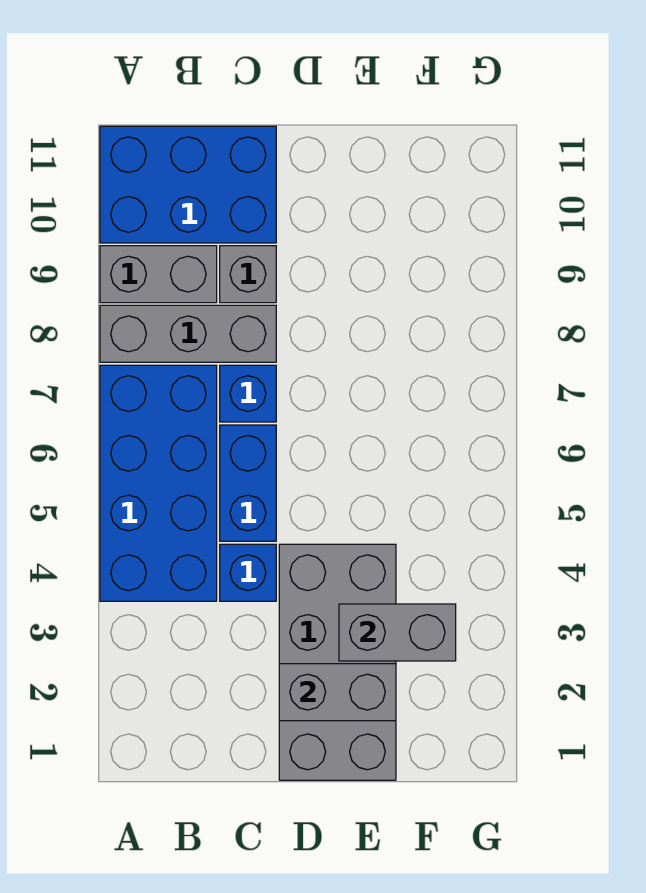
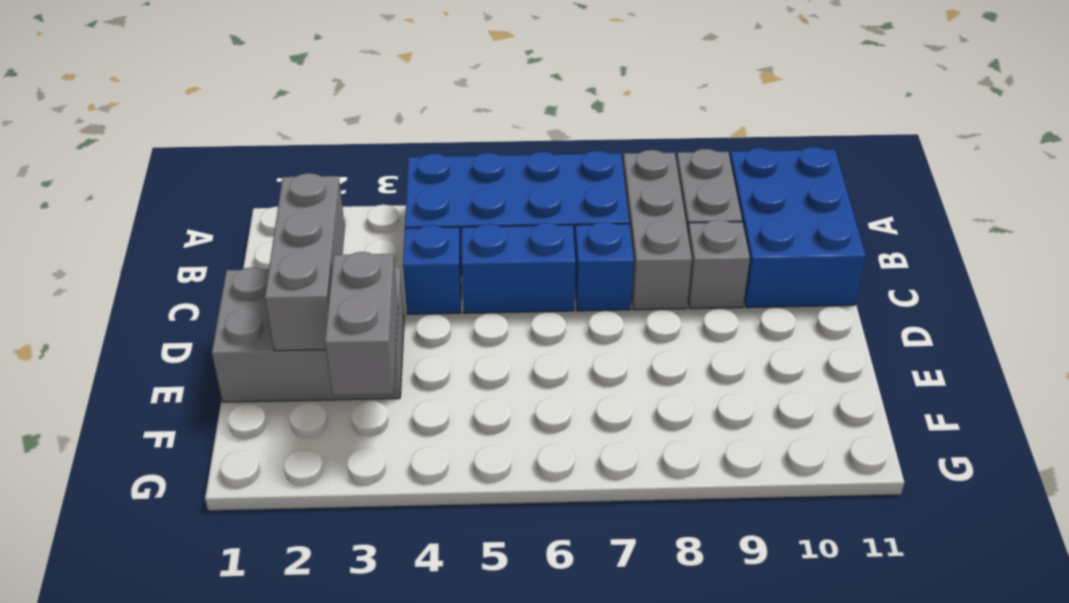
grey 2x4 brick [279,544,396,780] -> grey 2x3 brick [212,267,404,402]
grey 1x2 brick [279,664,396,721] -> grey 1x3 brick [265,173,345,351]

